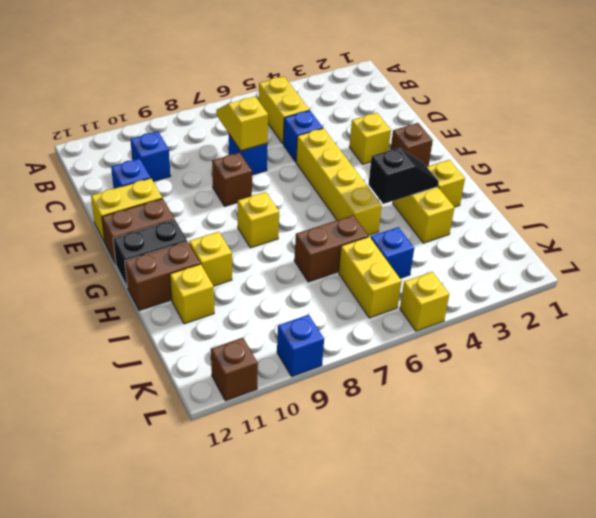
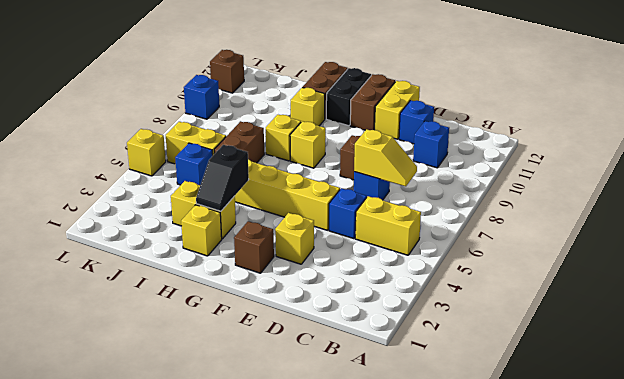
yellow 1x1 brick [170,264,214,324] -> yellow 1x1 brick moved to [266,114,301,161]

